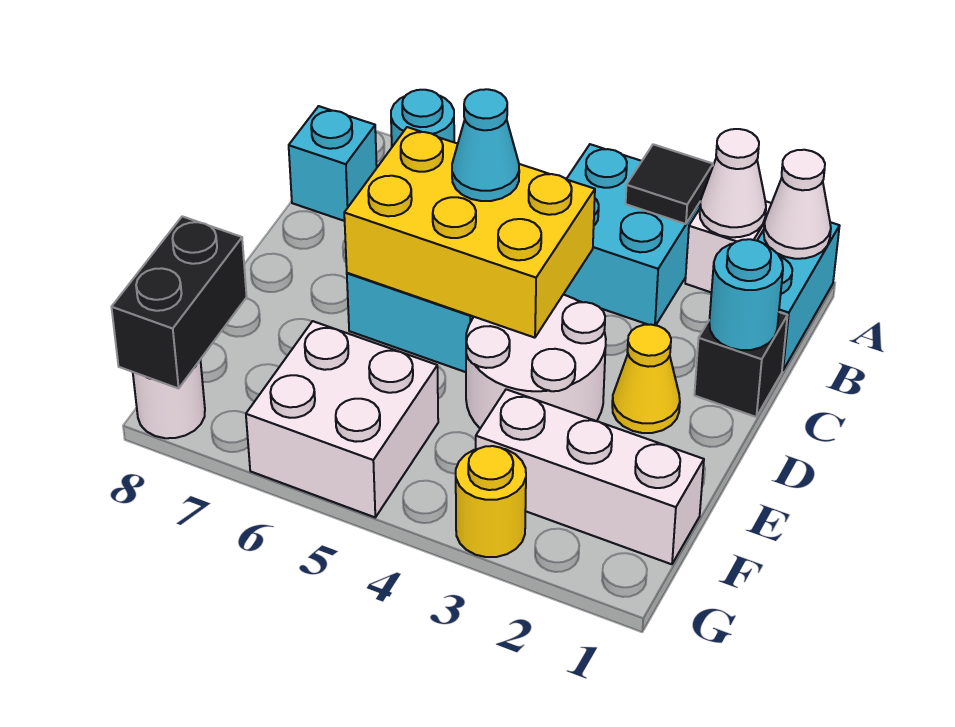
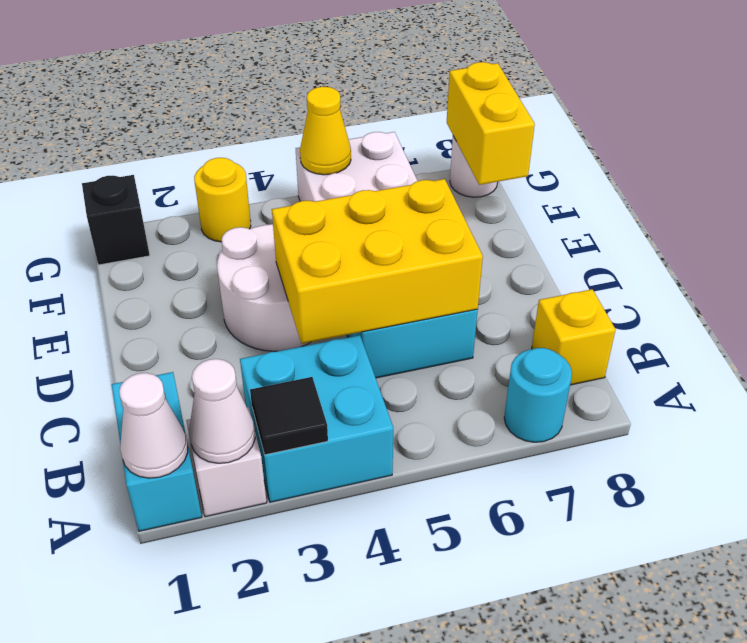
cyan 1x1 brick [289,106,377,221] -> yellow 1x1 brick [532,289,616,385]
black 1x1 brick [694,312,787,417] -> black 1x1 brick moved to [82,175,150,265]
cyan 1x1 round brick [709,239,783,350] -> none
cyan 1x1 cone [452,89,519,201] -> none
yellow 1x1 cone [612,324,680,433] -> yellow 1x1 cone moved to [300,87,351,175]
white 1x3 brick [476,389,704,564] -> none
black 1x2 brick [112,216,247,388] -> yellow 1x2 brick [447,62,535,185]

